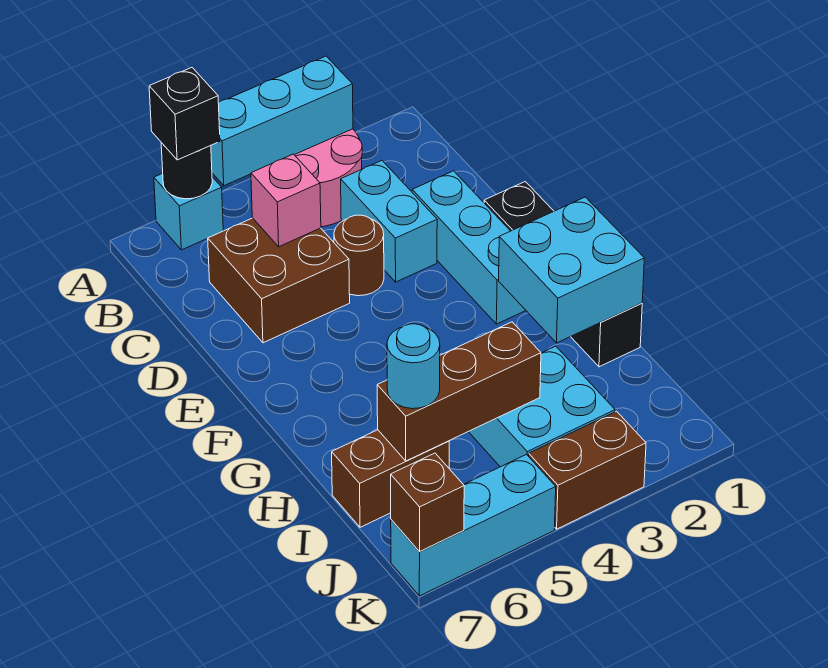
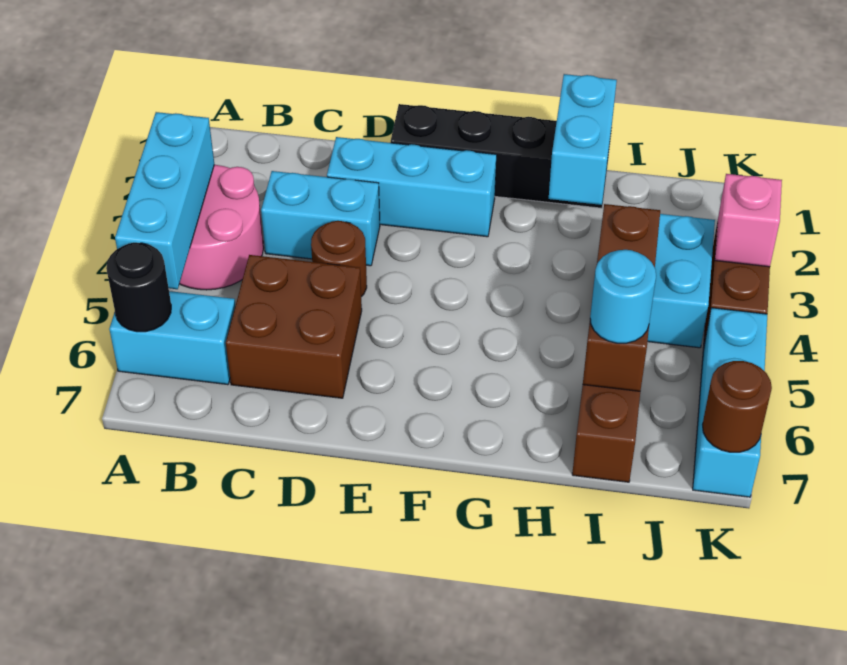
cyan 1x1 brick [154,173,223,250] -> cyan 1x2 brick [109,291,235,385]
black 1x1 brick [149,68,220,160] -> none
pink 1x1 brick [251,154,321,247] -> pink 1x1 brick moved to [715,174,782,267]
cyan 2x2 brick [499,197,644,343] -> cyan 1x2 brick [549,74,617,205]
brown 1x1 brick [391,453,464,551] -> brown 1x1 round brick [702,361,772,452]

